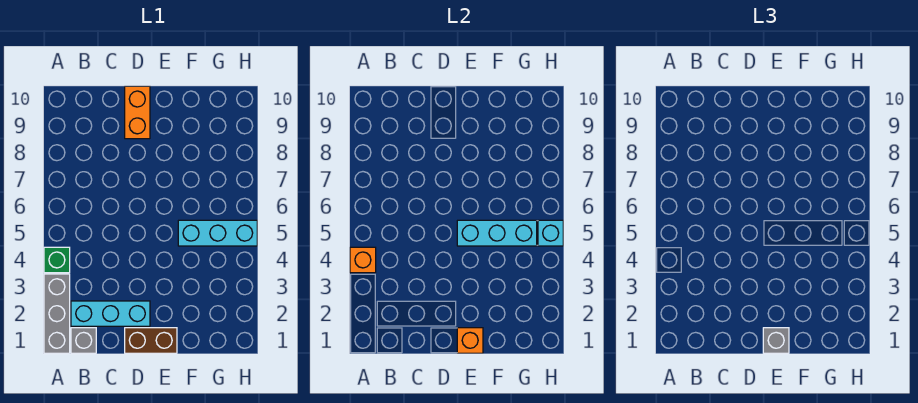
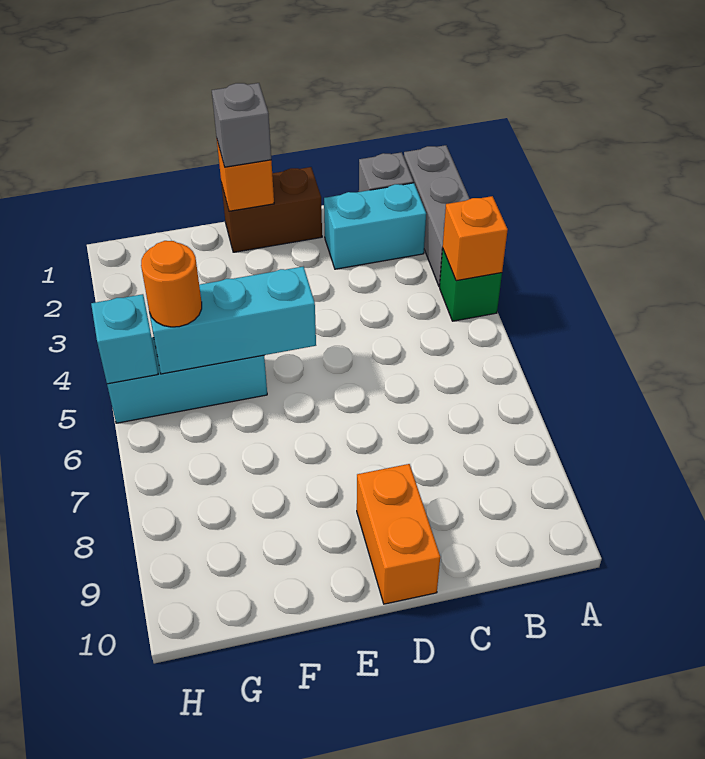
cyan 1x3 brick [71,301,150,326] -> cyan 1x2 brick [324,183,426,269]
none -> orange 1x1 round brick [141,241,202,327]

